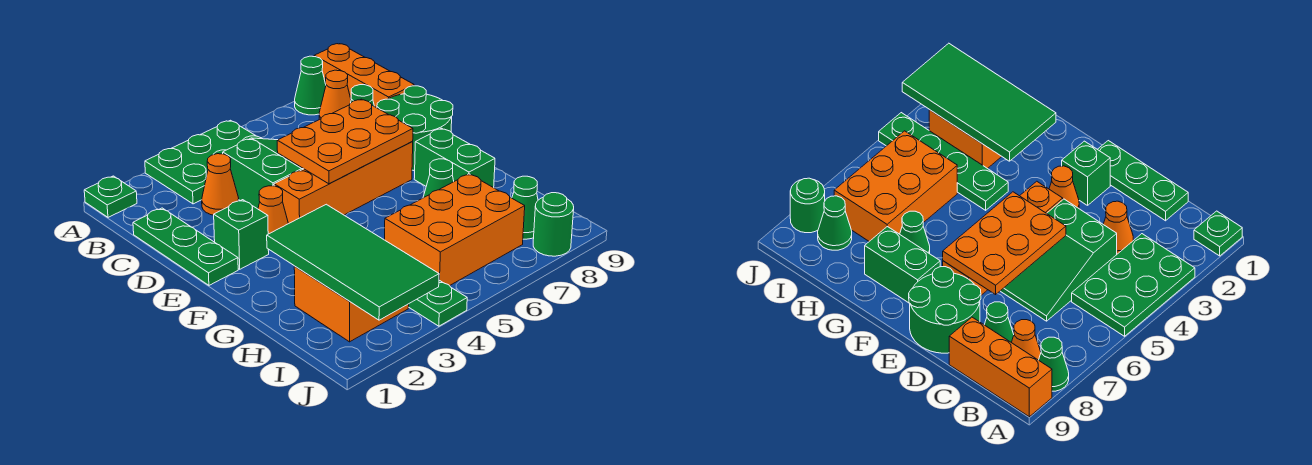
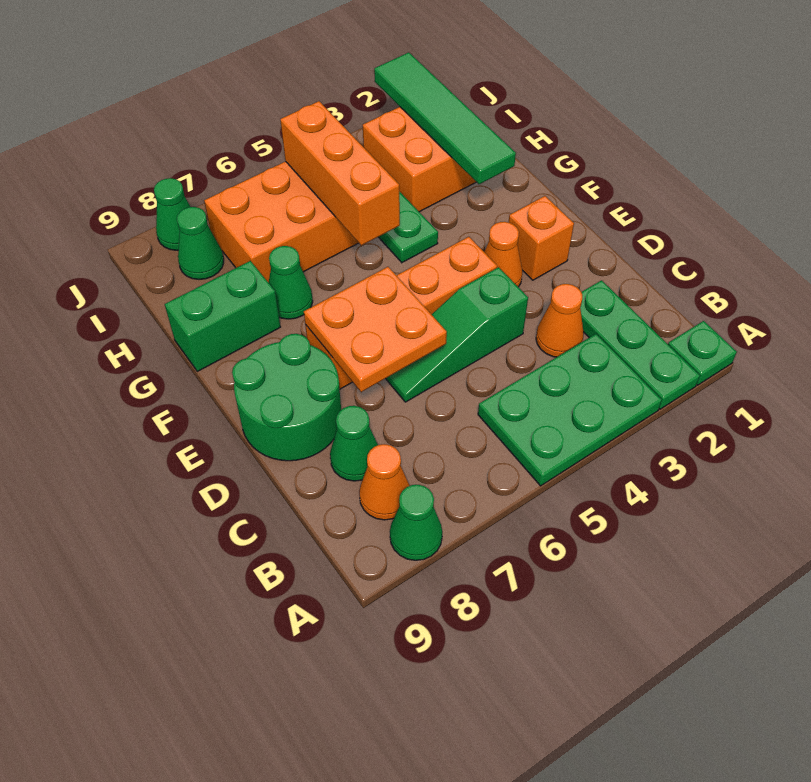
orange 1x3 brick [314,44,414,108] -> orange 1x3 brick moved to [280,101,400,245]
green 1x3 plate [133,208,238,285] -> green 1x3 plate moved to [580,280,700,409]
green 2x3 slope [223,138,303,209] -> green 1x3 slope [386,267,528,402]
orange 2x3 plate [277,99,413,184] -> orange 2x2 plate [304,267,447,392]
green 1x1 brick [214,200,269,269] -> orange 1x1 brick [509,196,574,280]
green 1x2 brick [414,128,495,188] -> green 1x2 brick turned to [165,261,280,371]
green 2x4 tile [267,204,439,320] -> green 1x4 tile [374,53,516,184]
green 1x1 round brick [533,193,574,256] -> green 1x1 cone [154,178,190,250]

